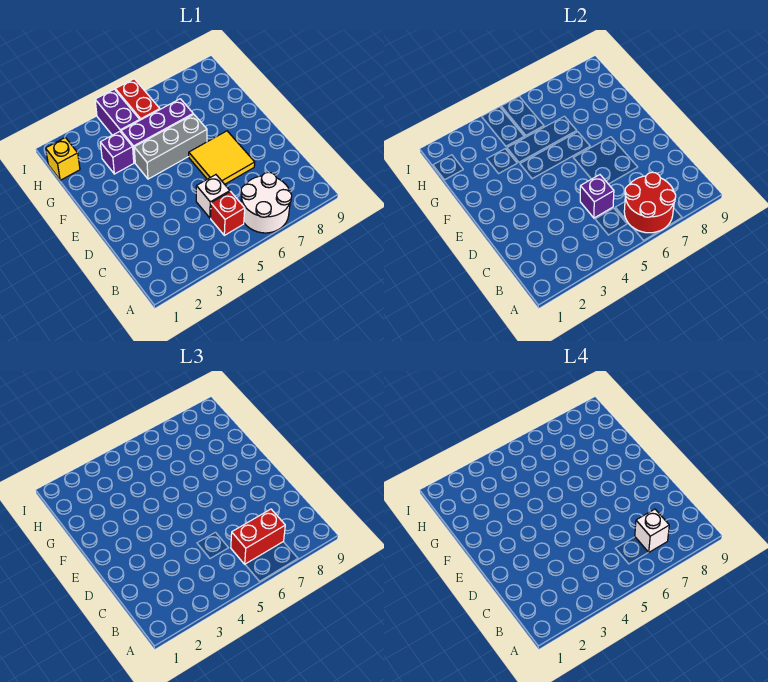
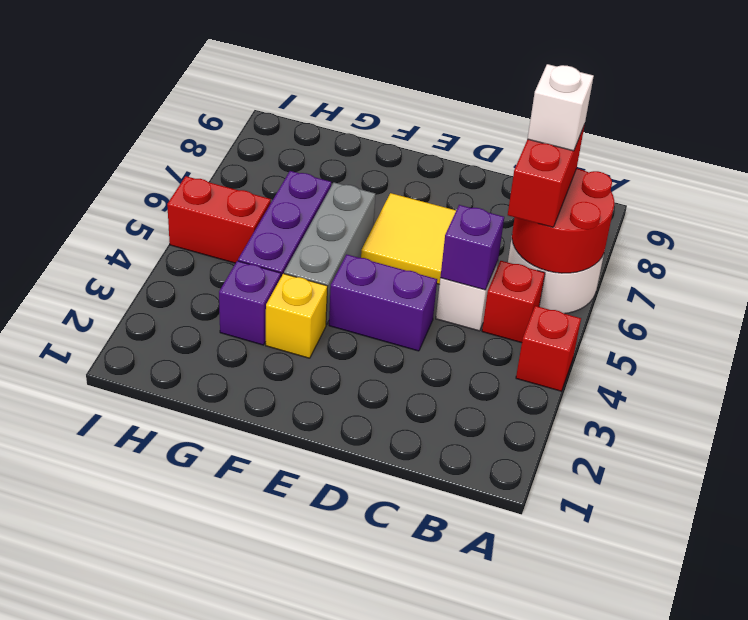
none -> red 1x1 brick [516,306,581,391]
yellow 1x1 brick [46,138,80,180] -> yellow 1x1 brick moved to [266,274,328,358]
purple 1x2 brick [95,89,140,135] -> purple 1x2 brick moved to [329,254,437,351]

